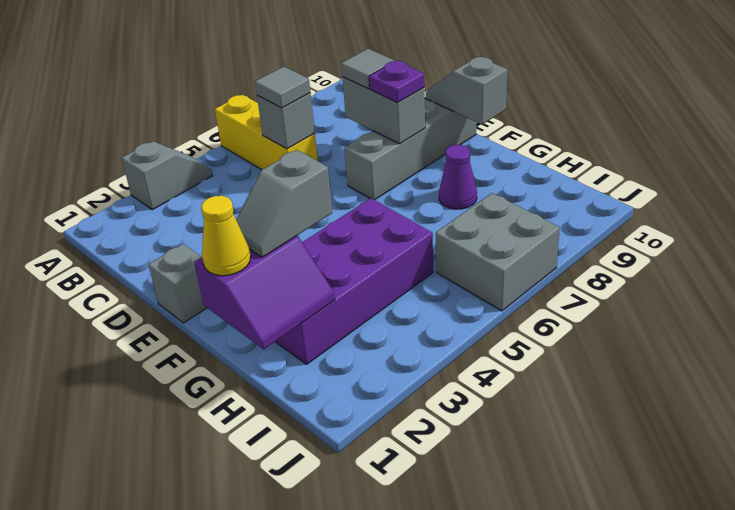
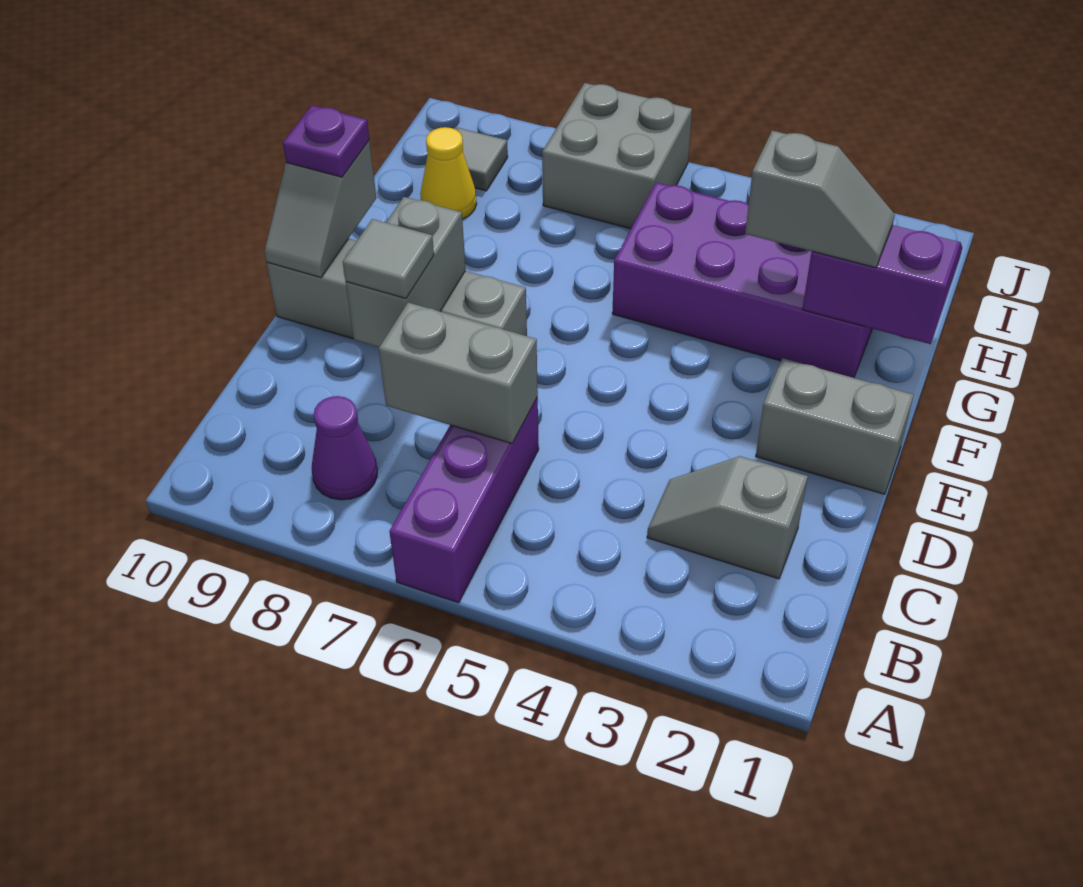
grey 1x2 slope [122,141,213,210] -> grey 1x2 slope moved to [647,456,808,579]
yellow 1x3 brick [215,95,318,170] -> purple 1x3 brick [389,397,539,603]
grey 1x1 brick [257,93,315,149] -> grey 1x2 brick [379,303,538,444]
grey 1x1 tile [255,66,310,108] -> grey 1x1 tile moved to [456,128,508,191]
grey 1x1 brick [149,244,207,323] -> grey 1x2 brick [756,358,914,494]
purple 1x1 plate [369,61,424,103] -> purple 1x1 plate moved to [283,106,369,177]
yellow 1x1 cone [201,196,251,276] -> yellow 1x1 cone moved to [420,127,477,219]
purple 1x1 cone [439,145,477,209] -> purple 1x1 cone moved to [312,396,377,500]

